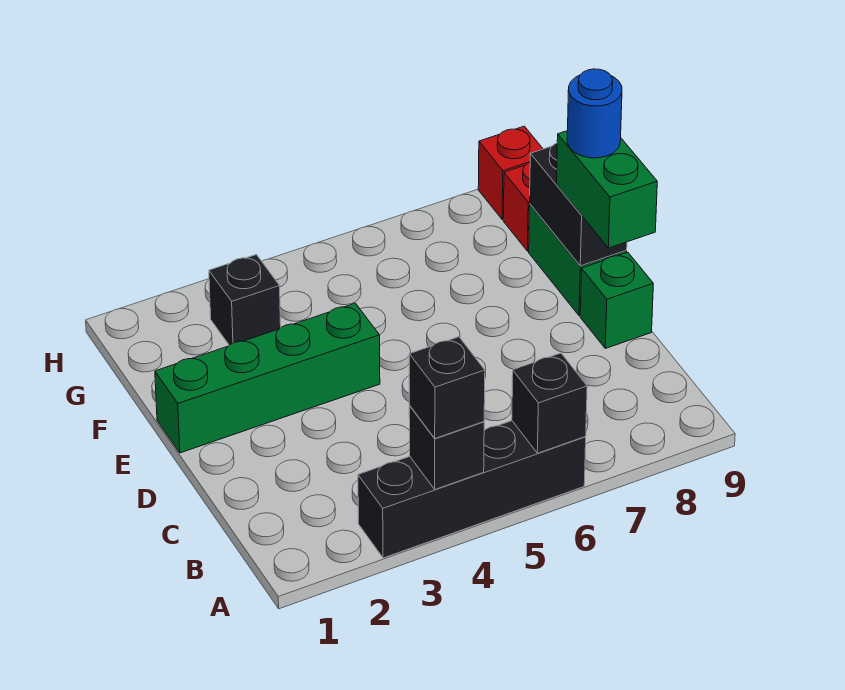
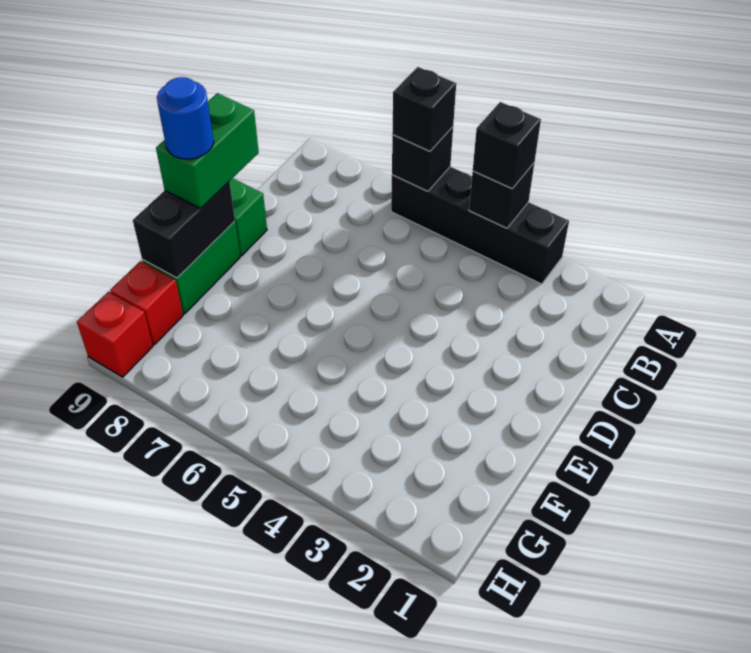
green 1x4 brick [155,303,380,453] -> none
black 1x1 brick [209,255,281,345] -> black 1x1 brick moved to [392,67,456,151]

